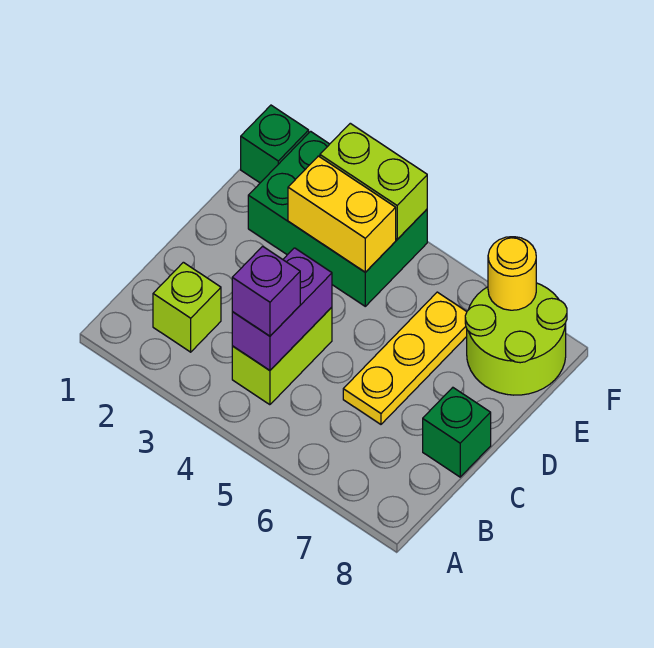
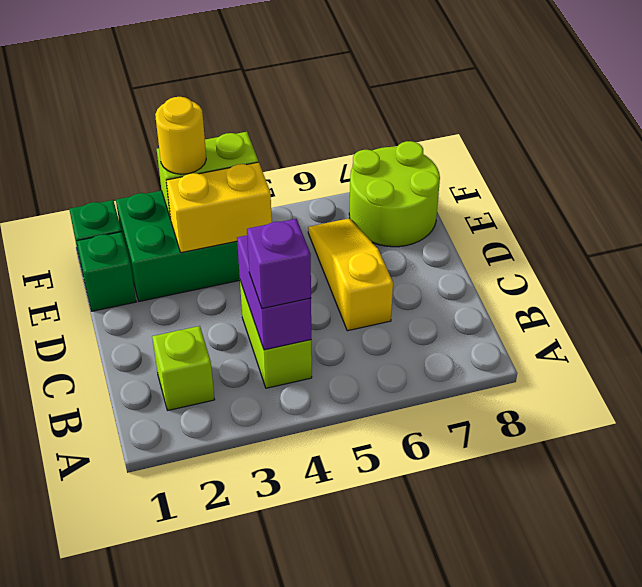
yellow 1x3 plate [343,292,467,424] -> yellow 1x3 slope [308,218,393,331]
green 1x1 brick [423,388,491,477] -> green 1x1 brick moved to [77,232,136,311]
yellow 1x1 round brick [488,237,536,310] -> yellow 1x1 round brick moved to [155,97,206,174]

